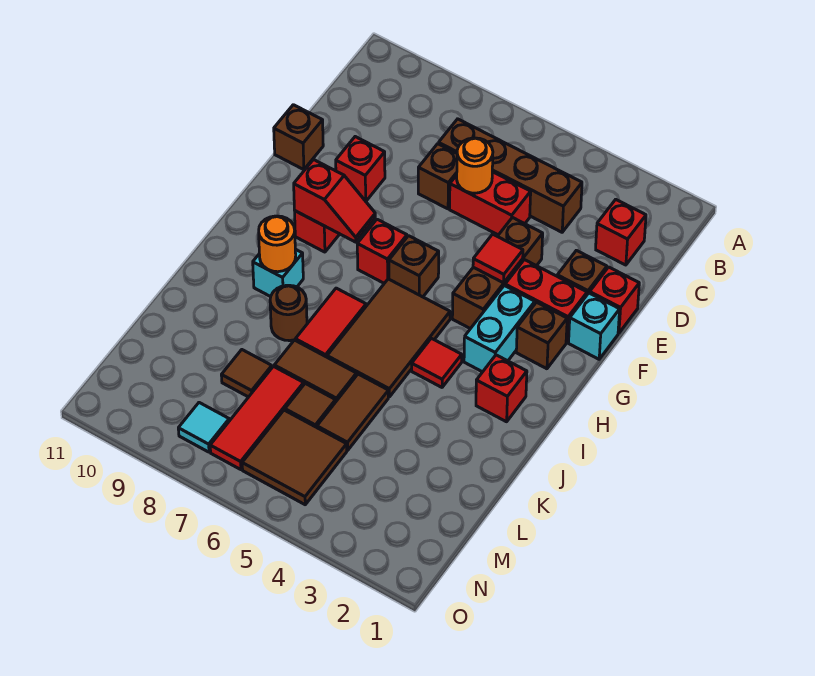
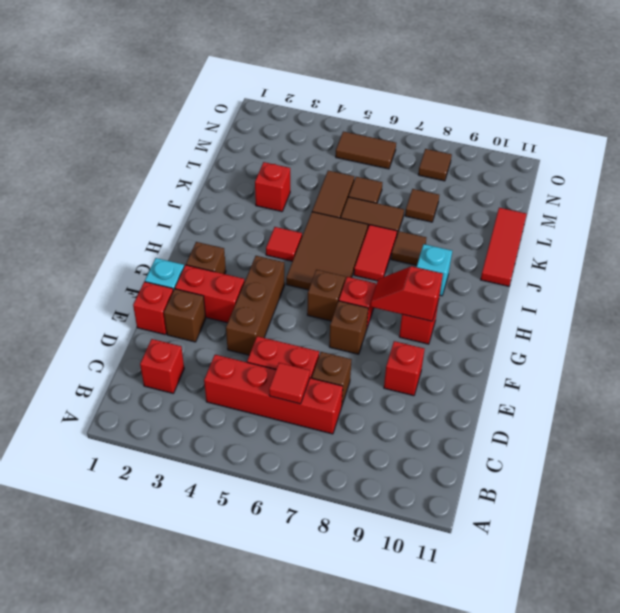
brown 1x4 brick [439,119,582,232] -> red 1x4 brick [204,355,343,434]
orange 1x1 round brick [457,138,493,193] -> none
brown 1x1 brick [274,105,323,170] -> brown 1x1 brick moved to [329,301,368,354]
red 1x1 tile [473,234,523,283] -> red 1x1 tile moved to [269,363,310,404]
cyan 1x2 brick [464,285,535,372] -> none
red 1x1 brick [476,355,527,422] -> red 1x1 brick moved to [255,162,290,212]
orange 1x1 round brick [259,216,296,272] -> none
brown 1x1 round brick [270,285,307,341] -> brown 1x1 tile [391,231,426,265]
red 1x3 tile [210,366,304,470] -> red 1x3 tile moved to [481,208,527,286]
brown 2x2 tile [242,410,347,505] -> brown 1x2 tile [336,132,396,169]
cyan 1x1 tile [178,403,229,452] -> brown 1x1 tile [418,149,452,181]

